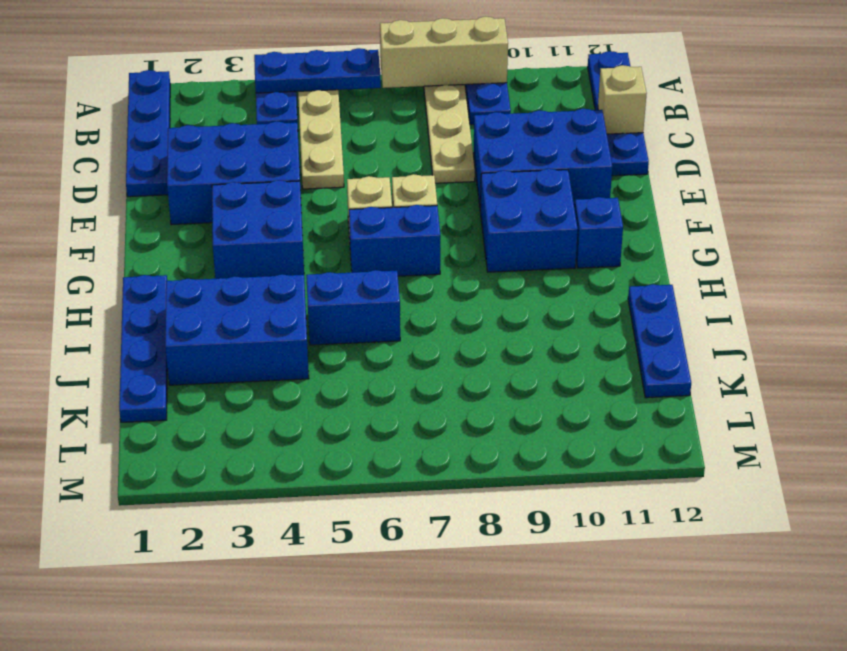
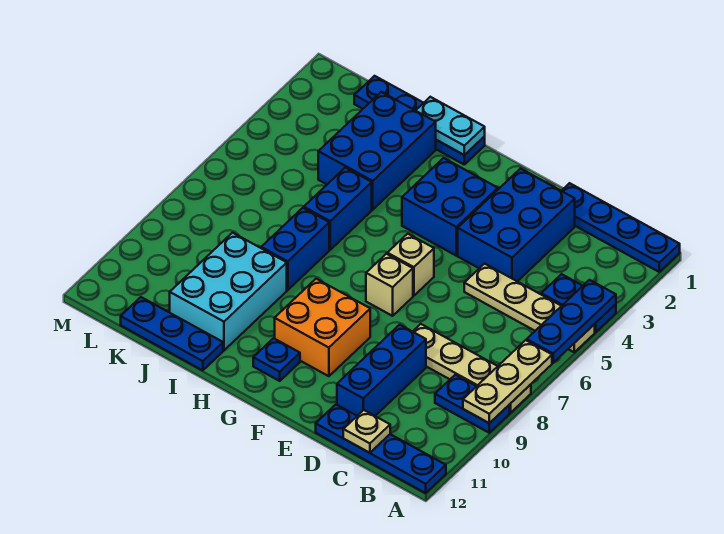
tan 1x3 brick [380,17,508,88] -> tan 1x3 plate [463,340,552,423]
tan 1x1 brick [598,65,647,134] -> tan 1x1 plate [343,410,390,453]
blue 2x3 brick [473,109,612,207] -> blue 1x3 brick [337,325,426,416]
blue 2x2 brick [480,169,578,272] -> orange 2x2 brick [275,279,370,376]
blue 1x2 brick [349,205,440,276] -> blue 1x2 brick moved to [261,208,329,290]
blue 1x1 brick [575,197,623,268] -> blue 1x1 plate [253,338,300,381]
none -> cyan 1x2 plate [416,97,485,155]
none -> cyan 2x3 brick [170,233,287,350]

